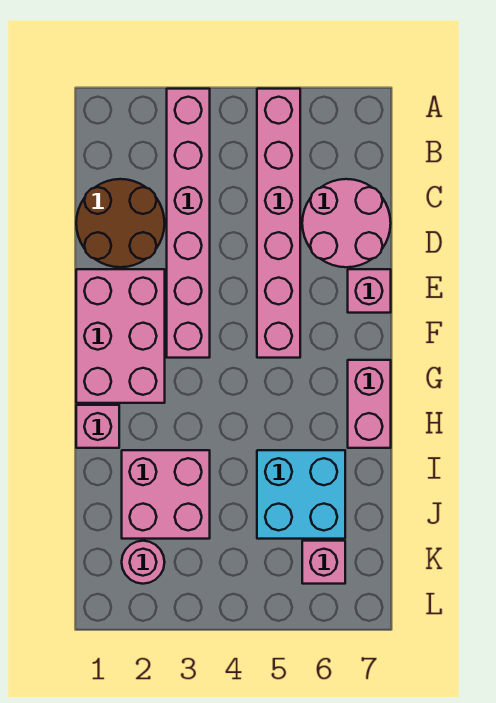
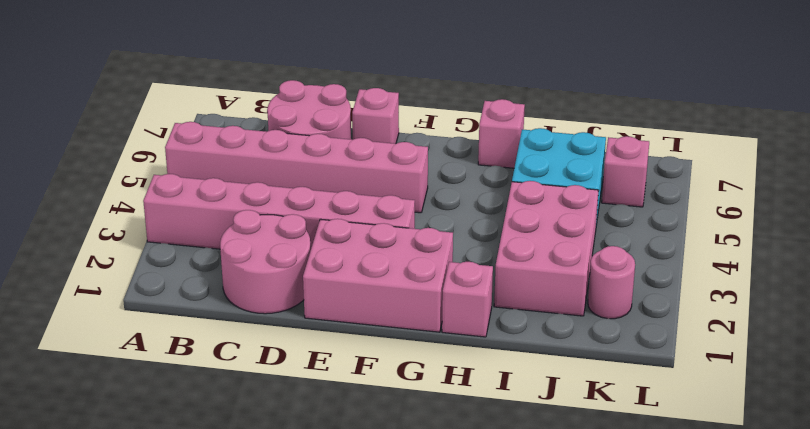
brown 2x2 round brick [76,179,165,267] -> pink 2x2 round brick [220,210,311,314]
pink 1x2 brick [348,360,391,448] -> pink 1x1 brick [478,99,525,168]
pink 2x2 brick [122,450,210,539] -> pink 2x3 brick [494,181,599,316]

